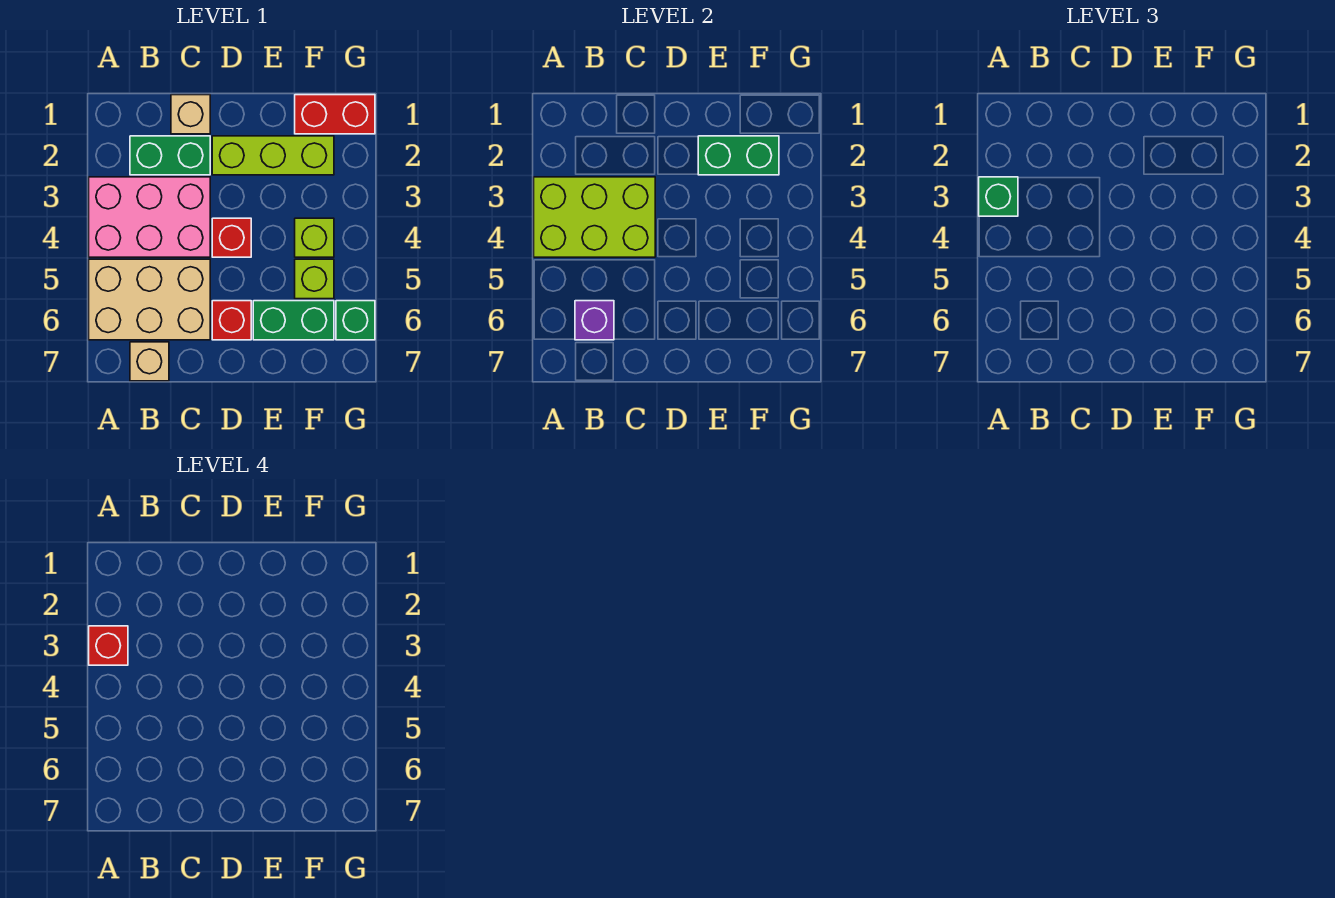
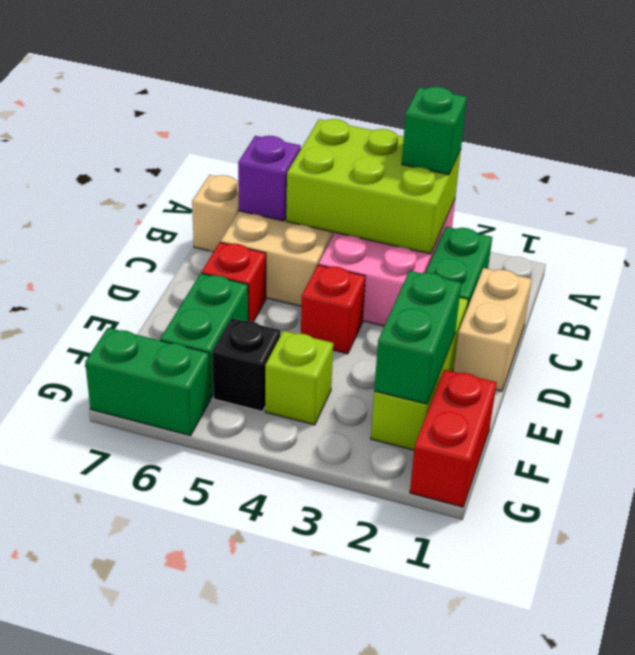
lime 2x3 brick [534,177,655,257] -> lime 2x3 brick turned to [286,119,461,254]
red 1x1 brick [89,626,128,665] -> none
tan 1x1 brick [171,95,210,134] -> tan 1x2 brick [453,268,532,391]
lime 1x1 brick [295,259,334,299] -> black 1x1 brick [212,318,281,411]
green 1x1 brick [336,301,375,340] -> green 1x2 brick [85,328,210,436]

